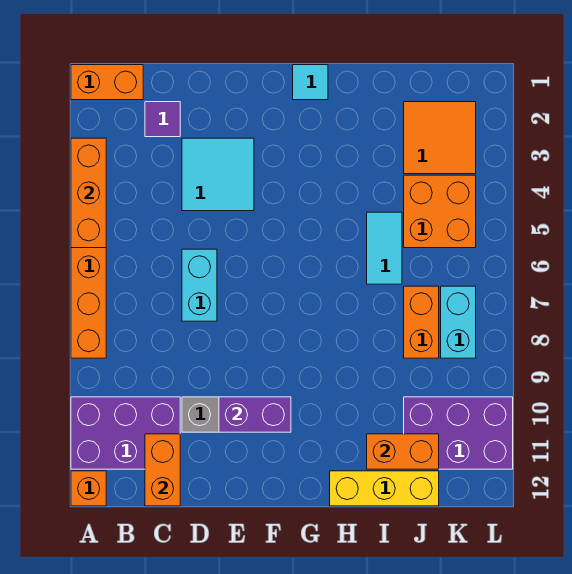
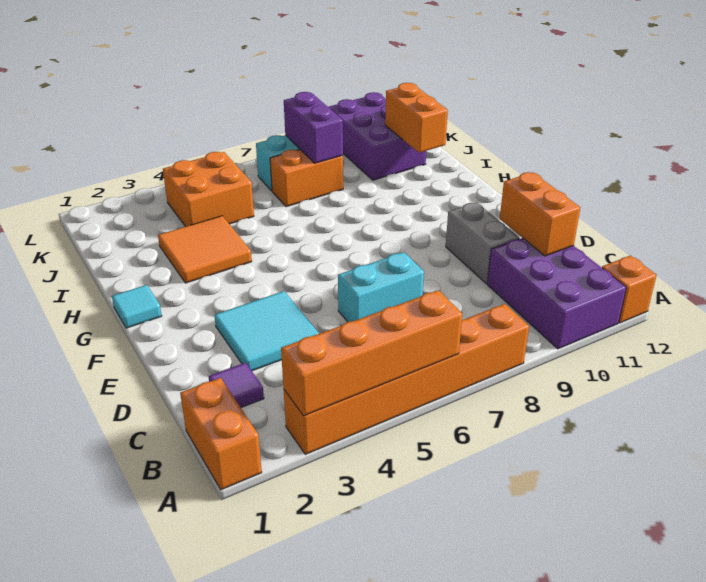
orange 1x3 brick [71,138,106,248] -> orange 1x4 brick [281,290,462,416]
orange 1x2 brick [145,434,180,506] -> orange 1x2 brick turned to [500,172,580,256]
purple 1x2 brick [219,397,291,432] -> purple 1x2 brick moved to [284,92,343,163]
yellow 1x3 brick [330,471,439,506] -> none
cyan 1x2 tile [367,212,402,284] -> none
orange 2x2 tile [404,102,476,174] -> orange 2x2 tile moved to [158,216,252,283]

